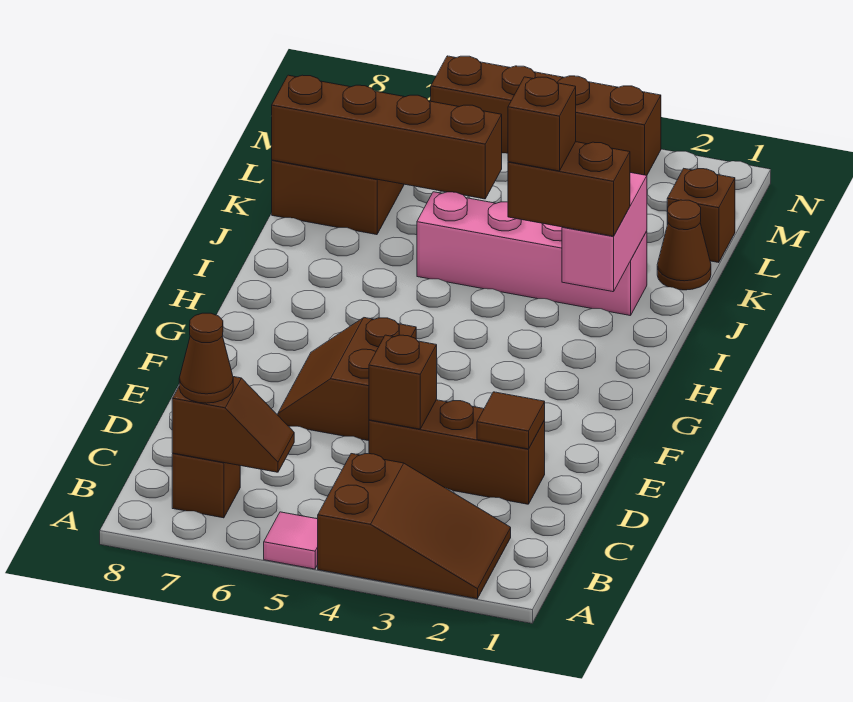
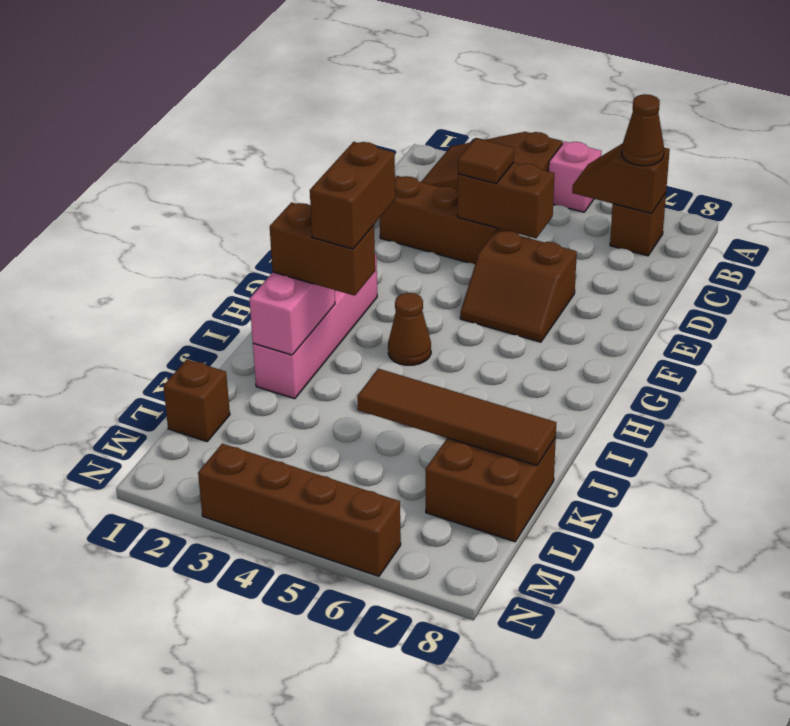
pink 1x1 tile [264,512,318,569] -> pink 1x1 brick [549,142,602,212]
brown 1x1 tile [477,392,545,449] -> brown 1x1 tile moved to [458,138,514,184]
brown 1x1 brick [369,335,437,429] -> brown 1x2 brick [458,163,555,238]
brown 2x2 slope [278,318,416,441] -> brown 2x2 slope turned to [460,230,577,342]
brown 1x1 brick [508,77,576,171] -> brown 1x2 brick [310,142,395,249]
pink 1x4 brick [417,192,647,316] -> pink 1x4 brick turned to [253,254,377,399]
brown 1x1 cone [657,200,711,290] -> brown 1x1 cone moved to [388,293,431,365]
brown 1x4 brick [272,75,502,199] -> brown 1x4 tile [357,369,556,466]

